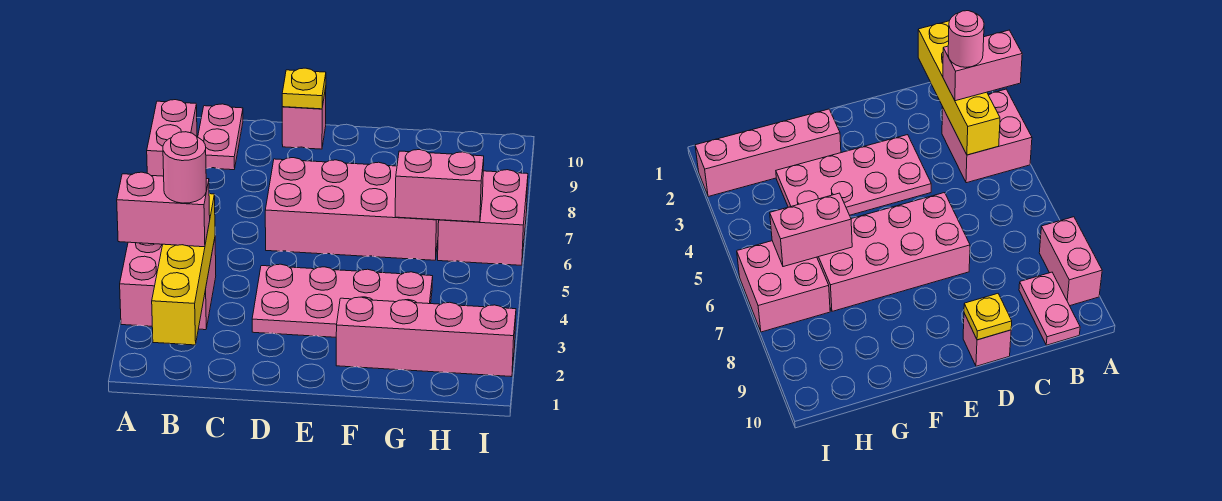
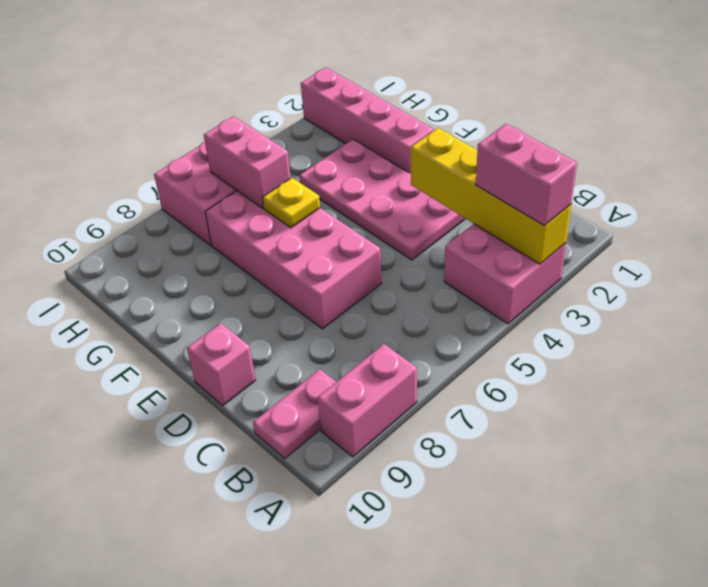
yellow 1x4 brick [152,194,215,345] -> yellow 1x4 brick turned to [411,128,571,264]
pink 1x1 round brick [163,132,206,203] -> none
yellow 1x1 plate [282,68,326,109] -> yellow 1x1 plate moved to [262,178,320,228]

